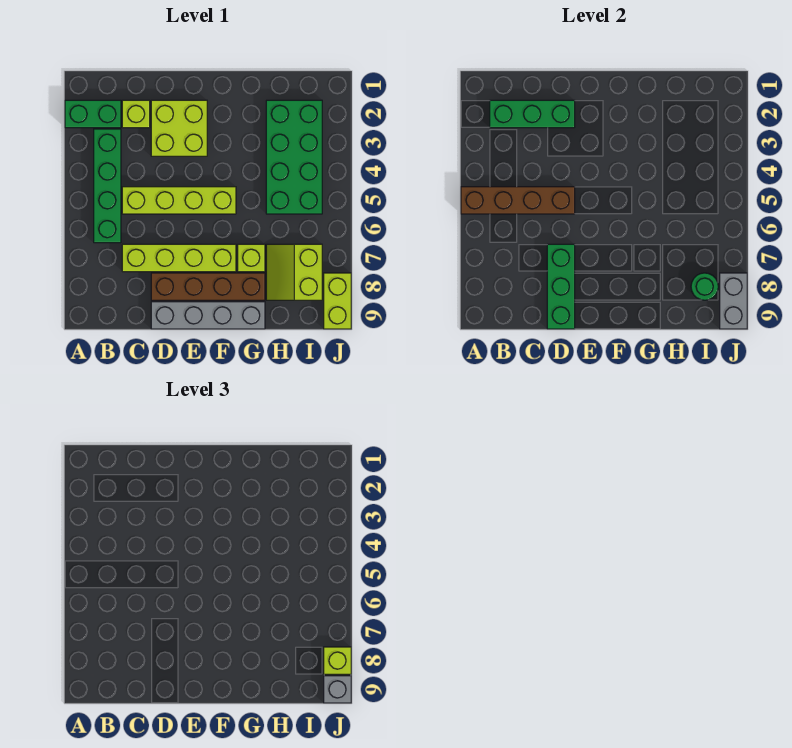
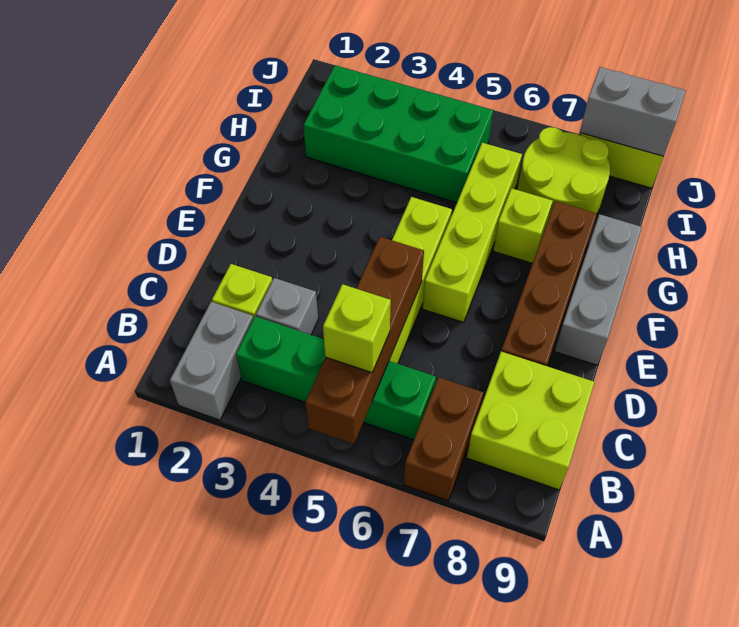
green 1x2 brick [65,100,121,128] -> grey 1x2 brick [170,302,253,420]
none -> brown 1x2 brick [404,377,484,501]
green 1x3 brick [490,100,575,128] -> none
lime 1x4 brick [122,244,236,272] -> lime 1x4 brick moved to [423,143,522,322]
lime 2x2 brick [151,100,207,156] -> lime 2x2 brick moved to [467,352,594,490]
green 1x3 brick [547,244,575,329] -> none
grey 1x4 brick [151,302,265,329] -> grey 1x3 brick [555,214,642,365]
lime 2x2 slope [266,244,322,300] -> lime 2x2 round brick [517,127,610,216]
green 1x1 round brick [691,273,718,300] -> none
lime 1x1 brick [324,647,351,674] -> lime 1x1 brick moved to [323,284,391,373]
grey 1x1 brick [324,676,351,703] -> grey 1x1 brick moved to [256,278,318,335]

